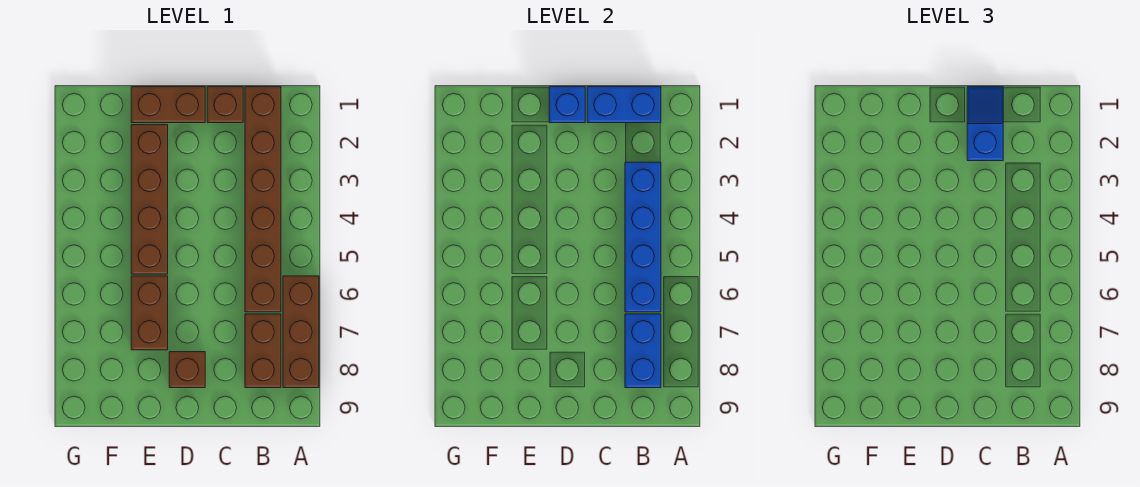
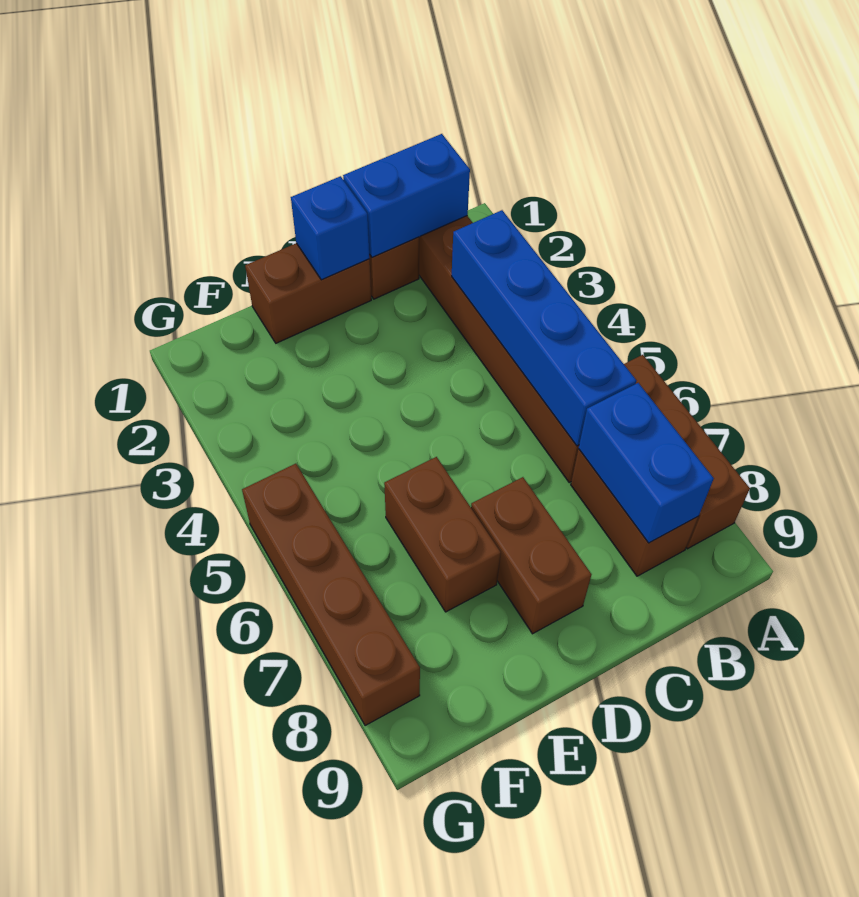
blue 1x2 slope [967,87,1003,161] -> none
brown 1x1 brick [169,352,205,388] -> brown 1x2 brick [471,477,591,634]
brown 1x4 brick [131,125,168,274] -> brown 1x4 brick moved to [242,464,420,726]

